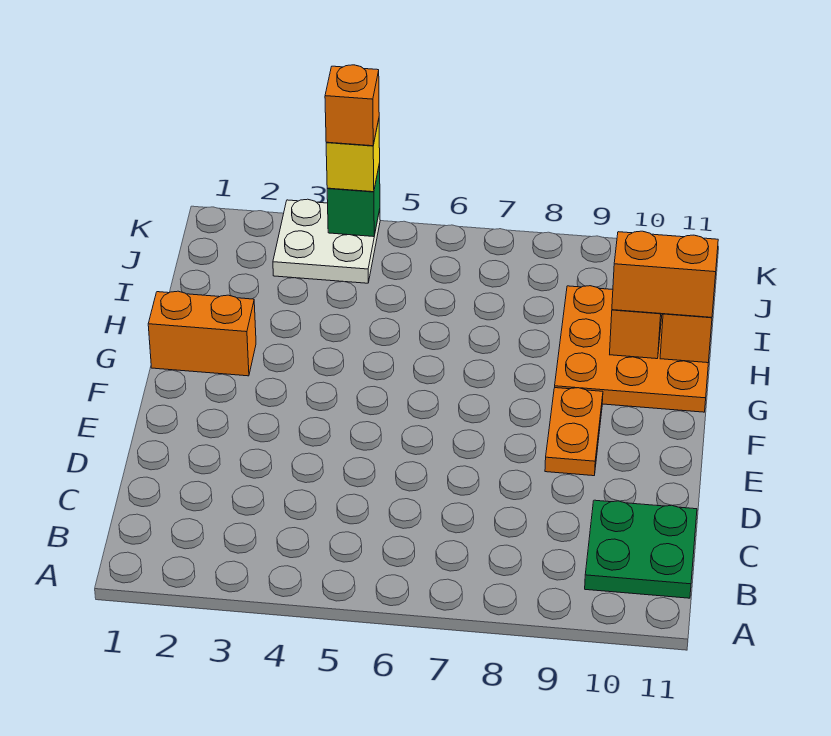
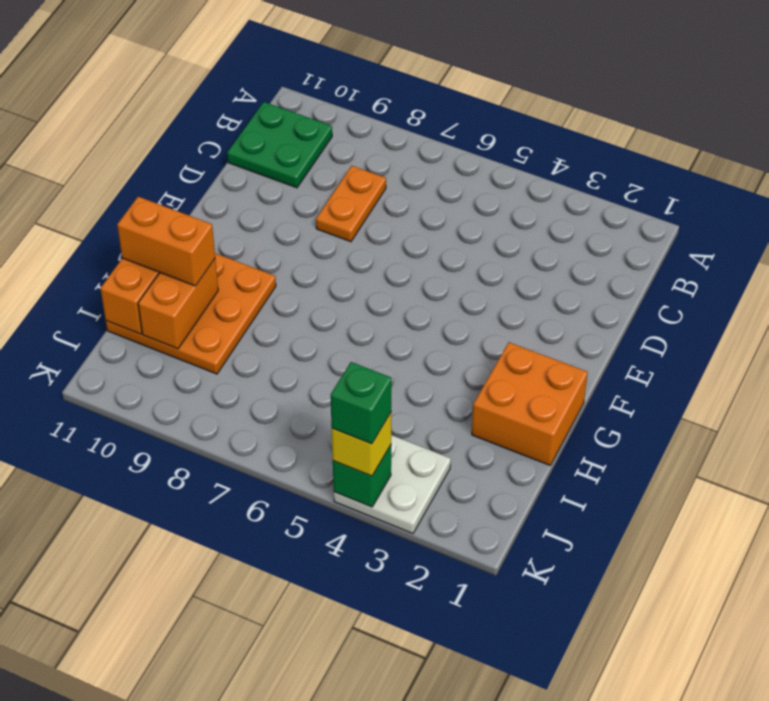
orange 1x2 plate [545,388,603,476] -> orange 1x2 plate moved to [316,166,386,242]
orange 1x2 brick [148,291,256,376] -> orange 2x2 brick [472,342,588,465]
orange 1x1 brick [325,65,379,146] -> green 1x1 brick [331,362,392,444]

